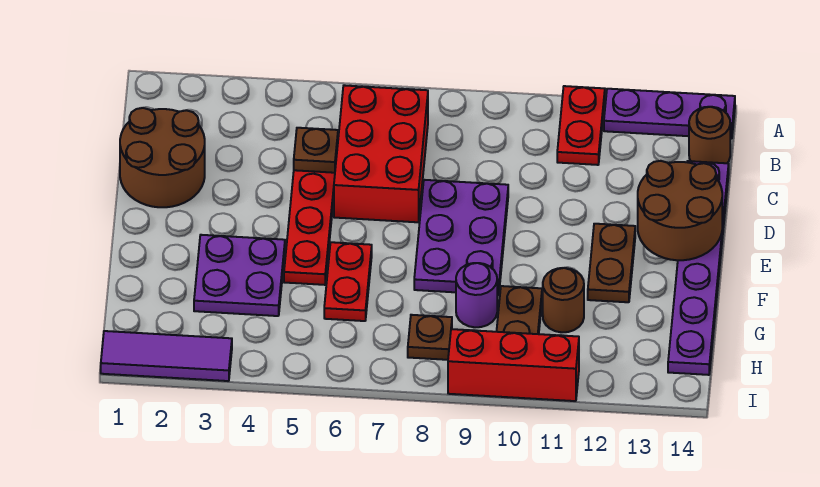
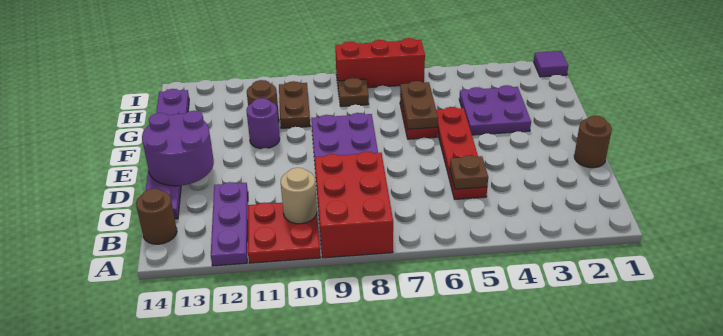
red 1x2 plate [557,86,605,165] -> red 2x2 plate [248,202,320,263]
purple 1x3 plate [604,89,735,139] -> purple 1x3 plate turned to [211,182,248,266]
red 2x3 brick [334,85,428,222] -> red 2x3 brick moved to [315,152,393,258]
none -> tan 1x1 round brick [281,168,317,224]
brown 2x2 round brick [120,108,205,207] -> brown 1x1 round brick [574,116,612,168]
brown 2x2 round brick [638,161,722,260] -> purple 2x2 round brick [142,111,214,186]
brown 1x2 plate [588,224,635,302] -> brown 1x2 plate moved to [400,81,438,129]
purple 1x1 round brick [456,263,497,327] -> purple 1x1 round brick moved to [246,98,280,149]
purple 1x3 tile [101,331,232,381] -> purple 1x1 tile [534,51,568,77]
red 1x3 brick [448,329,579,401] -> red 1x3 brick moved to [335,38,425,88]

